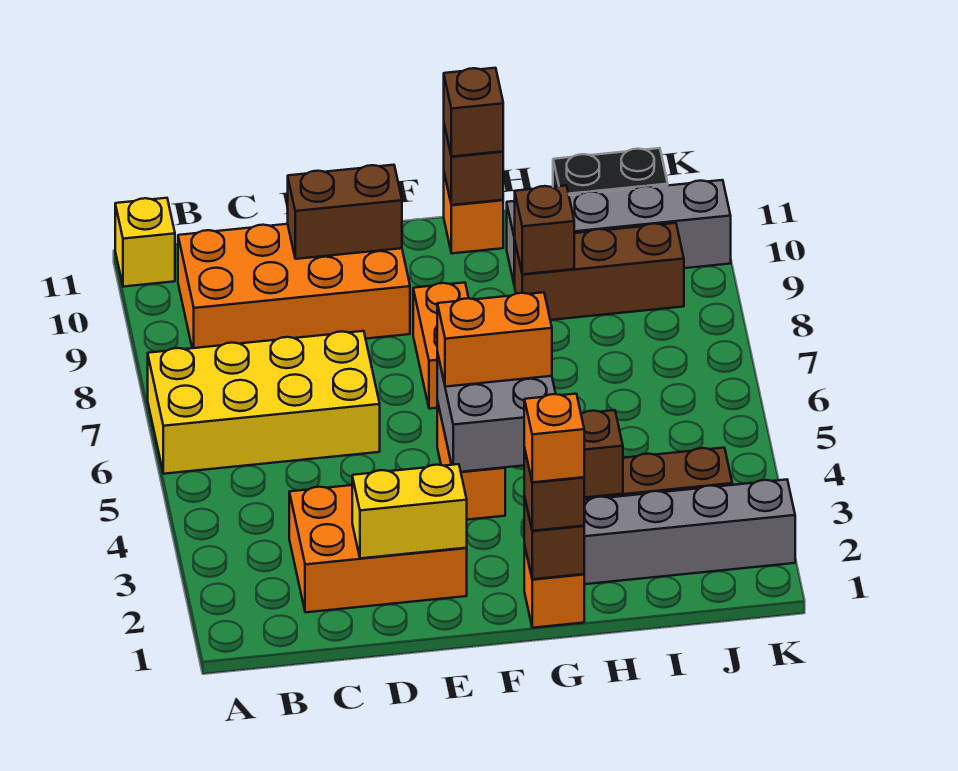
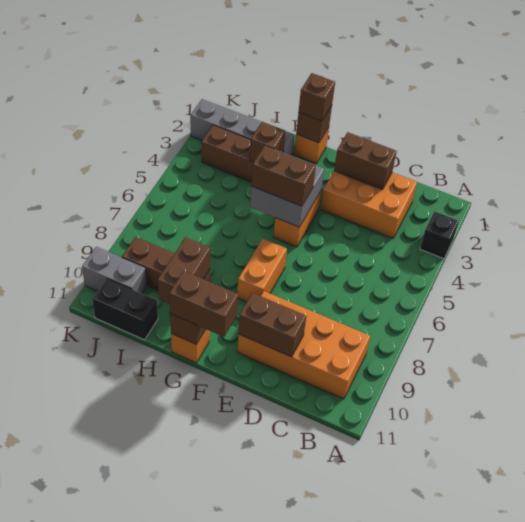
none -> black 1x1 brick [420,211,459,259]
yellow 2x4 brick [148,331,380,474] -> none
yellow 1x1 brick [115,198,175,287] -> none
yellow 1x2 brick [352,464,467,558] -> brown 1x2 brick [334,132,397,189]
orange 1x2 brick [437,292,552,387] -> brown 1x2 brick [251,146,316,206]
orange 1x1 brick [524,394,584,482] -> none
brown 1x1 brick [444,68,503,157] -> brown 1x2 brick [169,271,239,337]
brown 1x1 brick [514,186,574,274] -> brown 1x2 brick [158,237,211,304]
grey 1x4 brick [507,180,731,285] -> grey 1x2 brick [82,247,147,293]

